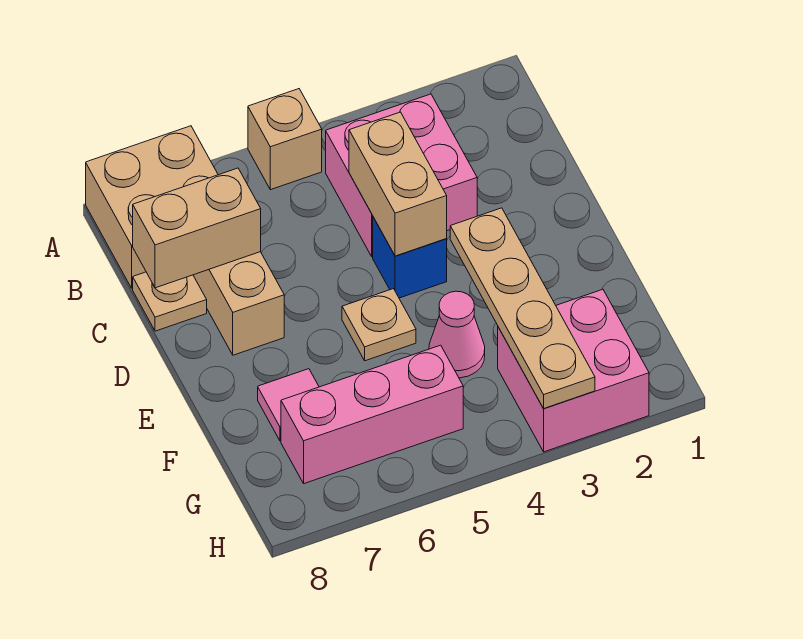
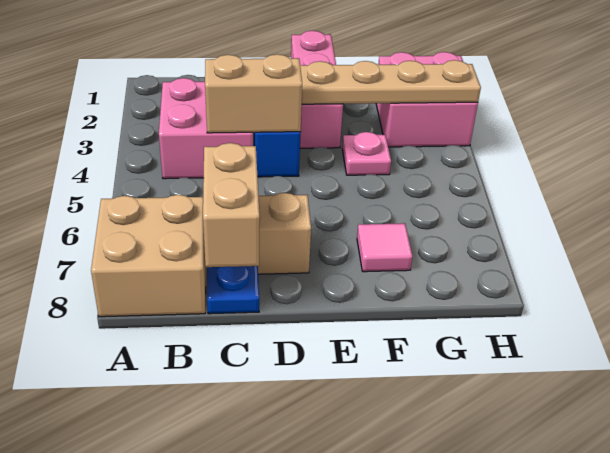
tan 1x1 brick [248,89,322,190] -> none
tan 1x1 plate [133,272,207,331] -> blue 1x1 plate [207,266,259,314]
tan 1x1 plate [342,289,416,361] -> none
pink 1x1 cone [429,291,485,378] -> pink 1x1 plate [342,132,391,175]
pink 1x3 brick [281,345,463,484] -> pink 1x3 brick moved to [291,31,343,148]

